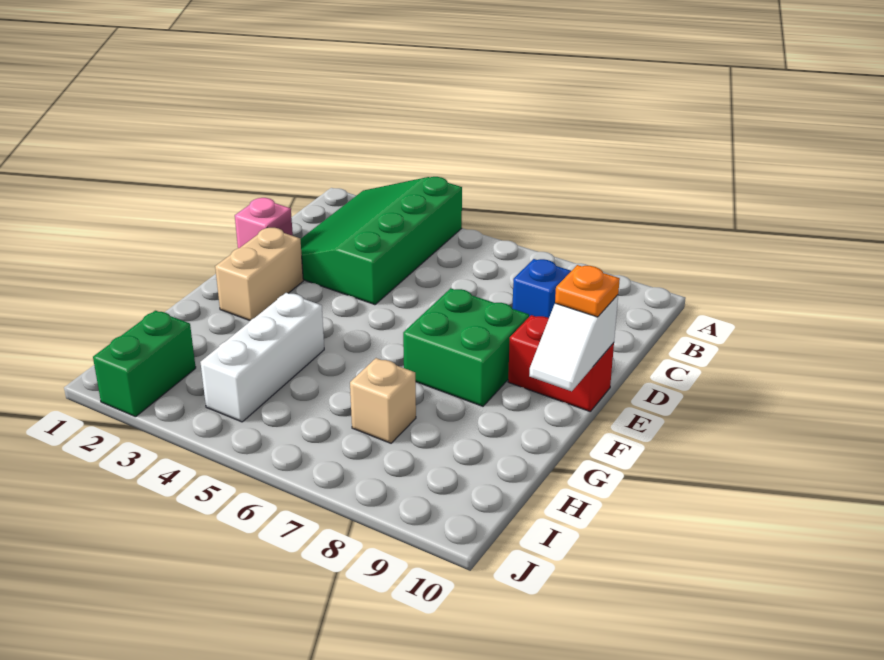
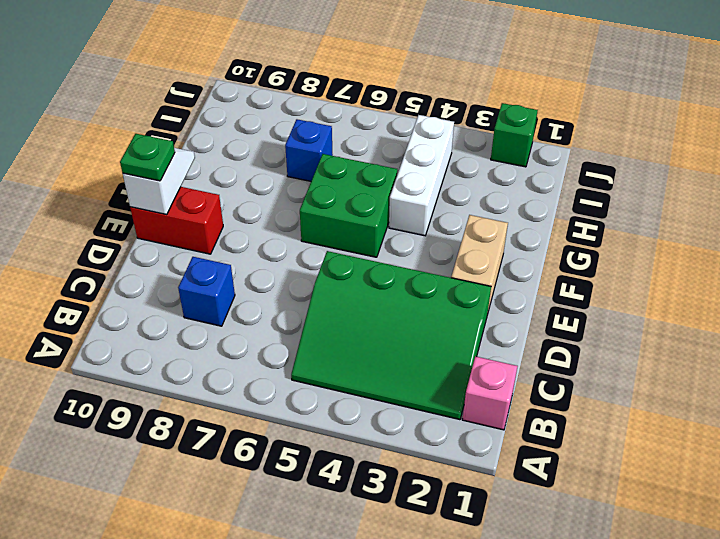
green 3x4 slope [300,177,462,305] -> green 3x4 slope turned to [291,251,491,420]
pink 1x1 brick [235,198,293,248] -> pink 1x1 brick moved to [462,356,518,430]
green 2x2 brick [403,288,529,406] -> green 2x2 brick moved to [300,154,397,257]
orange 1x1 plate [555,265,620,317] -> green 1x1 plate [120,134,175,181]
tan 1x1 brick [350,358,416,443] -> blue 1x1 brick [285,119,333,181]
green 1x2 brick [93,311,196,417] -> green 1x1 brick [491,103,538,167]

